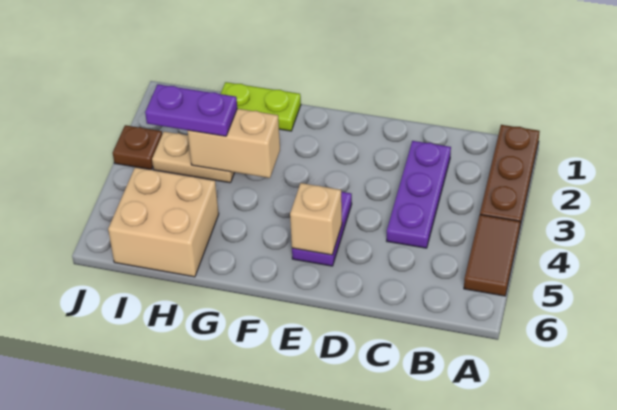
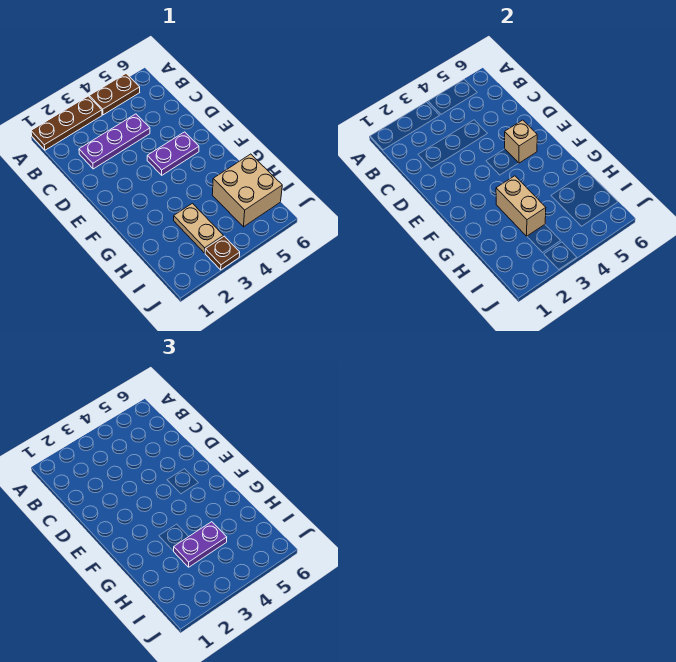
brown 1x2 tile [464,215,520,296] -> brown 1x2 plate [89,74,140,115]
lime 1x2 plate [221,82,301,131] -> none
purple 1x2 plate [145,84,237,136] -> purple 1x2 plate turned to [174,522,227,567]

